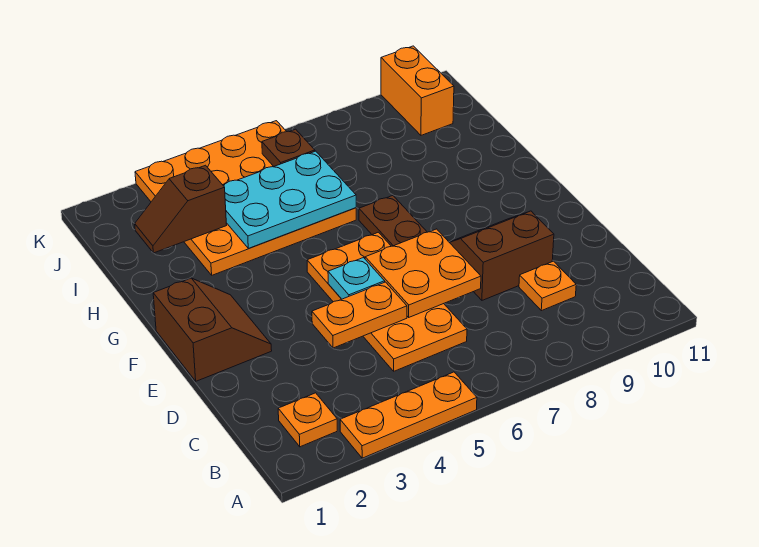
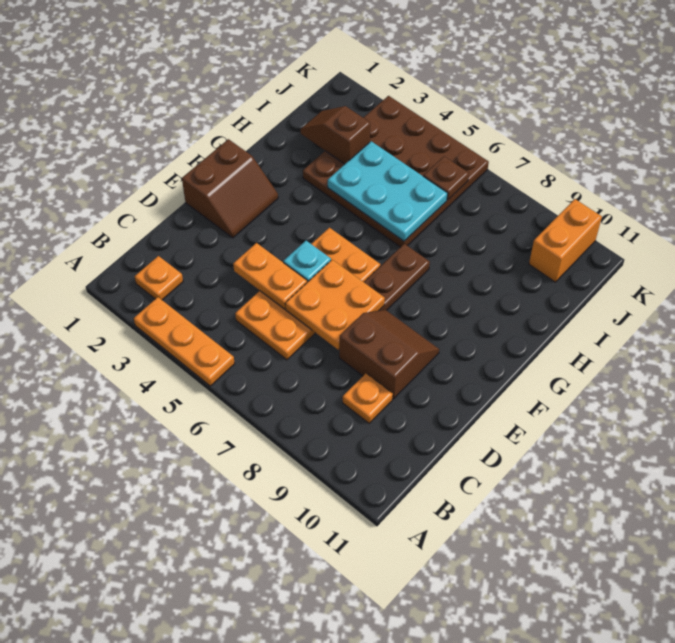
orange 4x4 plate [135,121,356,275] -> brown 4x4 plate [303,96,489,247]

